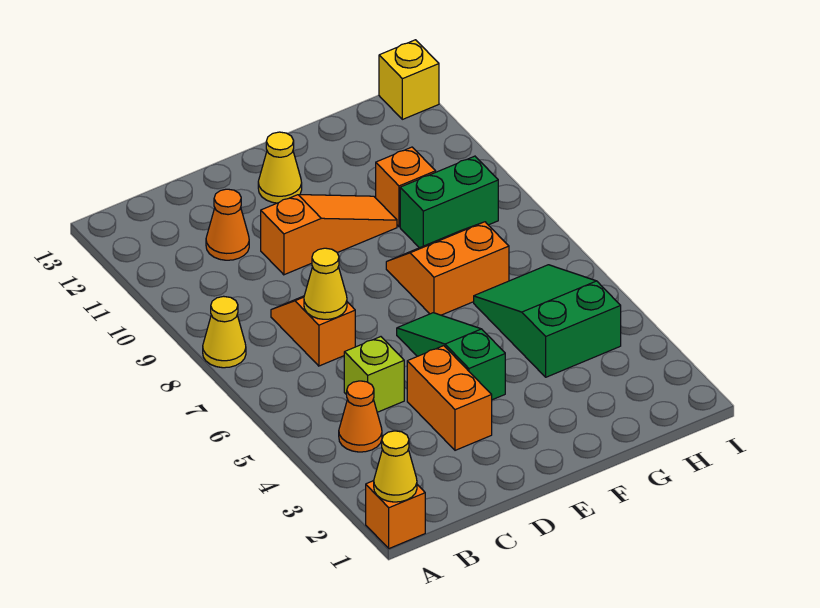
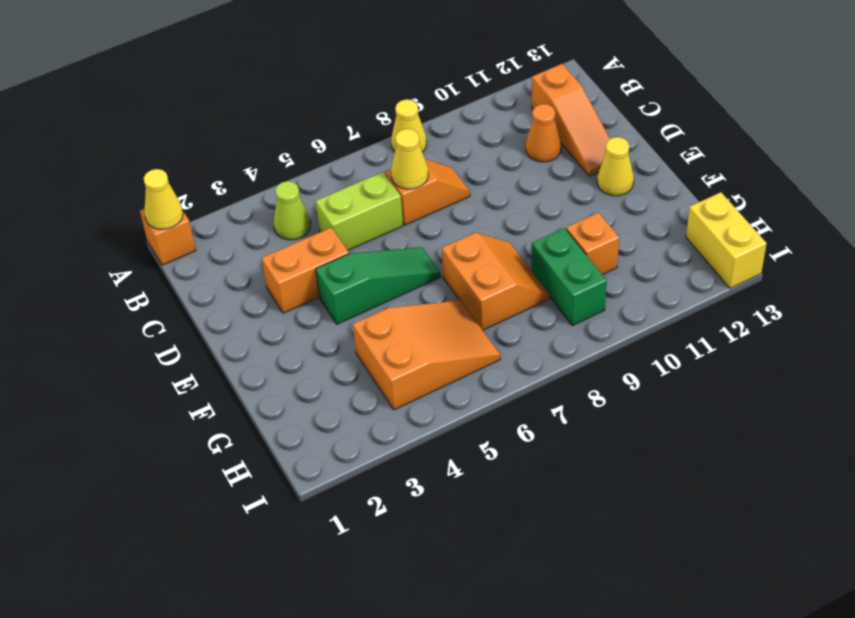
orange 1x1 cone [339,381,382,452] -> lime 1x1 cone [274,181,311,240]
lime 1x1 brick [344,337,404,412] -> lime 1x2 brick [315,172,403,250]
orange 1x3 slope [261,195,397,275] -> orange 1x3 slope moved to [532,64,610,176]
green 2x3 slope [474,265,621,377] -> orange 2x3 slope [353,300,500,410]
yellow 1x1 brick [379,40,439,119] -> yellow 1x2 brick [686,192,767,288]

